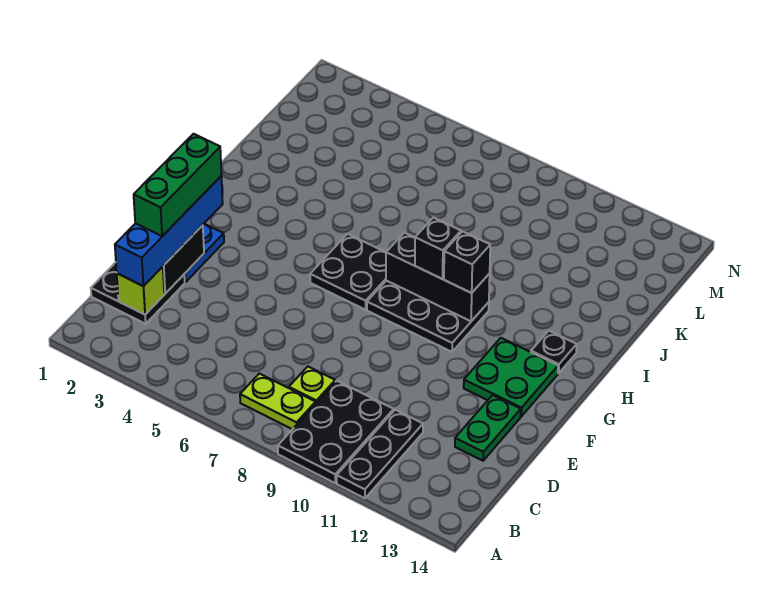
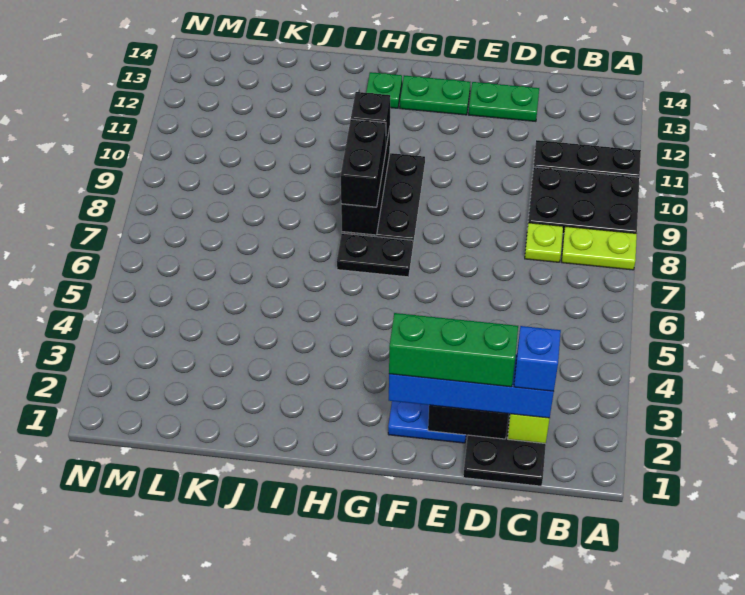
lime 1x2 plate [240,374,316,429] -> lime 1x2 plate turned to [562,226,637,270]
none -> blue 1x1 brick [514,326,561,391]
green 2x2 plate [464,338,558,416] -> green 1x2 plate [400,75,470,115]
black 2x2 plate [310,234,386,310] -> black 1x2 plate [337,233,413,277]
black 1x1 brick [415,218,461,279] -> black 1x2 brick [341,119,386,207]
black 1x1 plate [531,331,577,373] -> green 1x1 plate [366,72,402,108]

